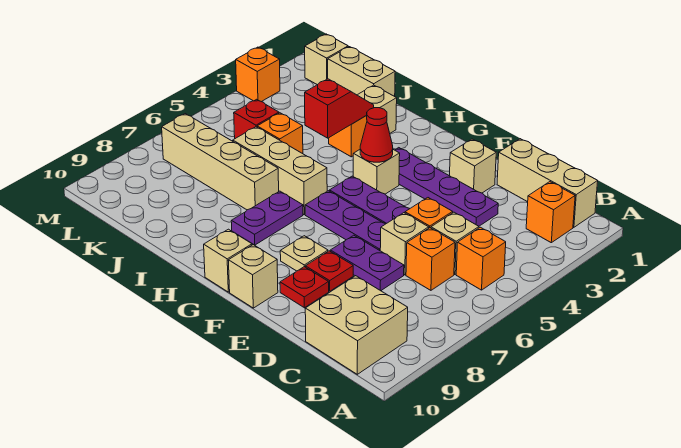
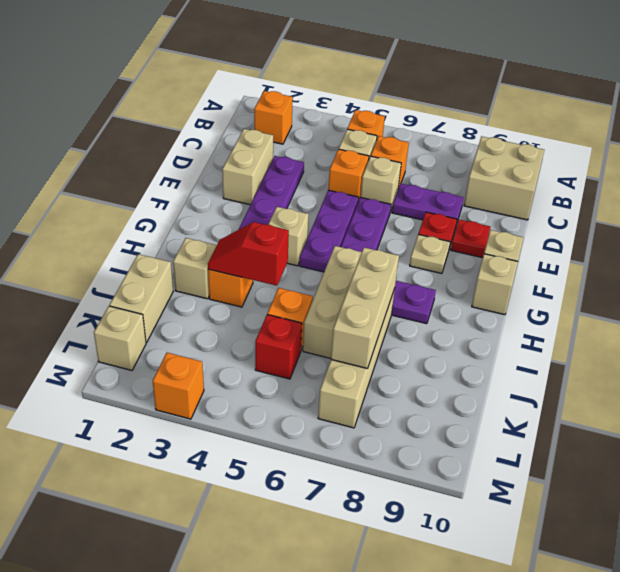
tan 1x3 brick [497,139,598,227] -> tan 1x3 brick moved to [331,248,399,369]
purple 1x2 plate [330,235,404,291] -> purple 1x2 plate turned to [392,184,464,225]
tan 1x1 brick [450,139,496,193] -> tan 1x2 brick [222,129,273,205]
red 1x1 cone [360,108,393,162] -> none

